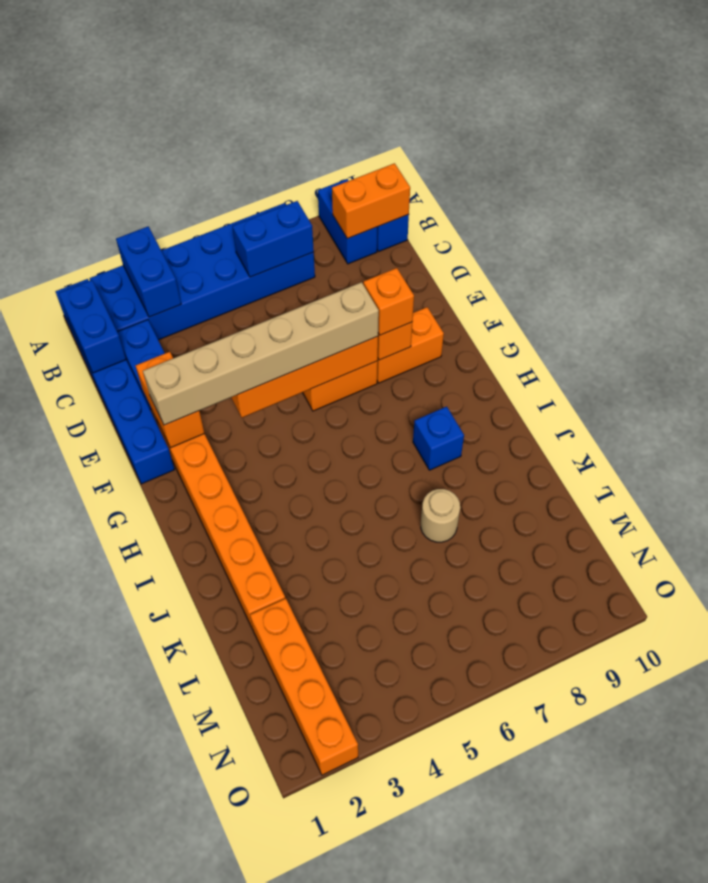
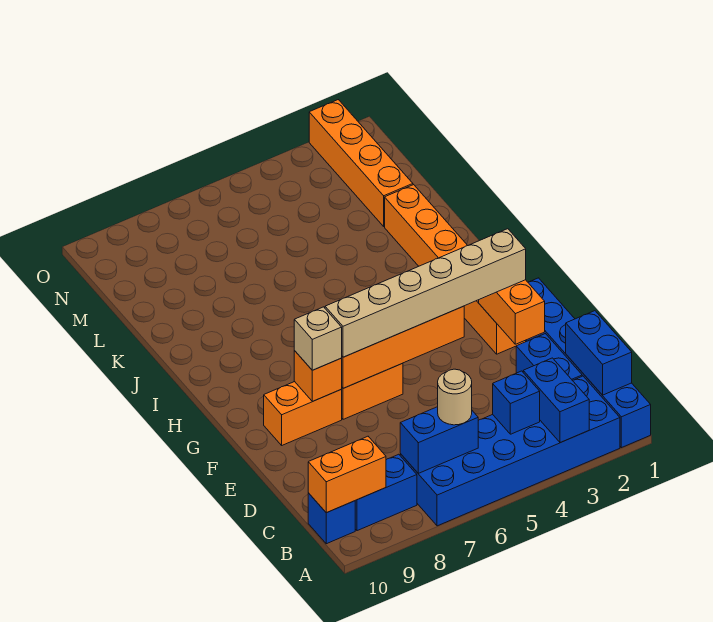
blue 1x2 brick [318,179,377,264] -> blue 1x2 brick turned to [355,454,417,531]
orange 1x1 brick [363,268,414,335] -> tan 1x1 brick [294,307,342,370]
blue 1x1 brick [413,407,464,470] -> blue 1x1 brick moved to [493,371,540,434]
tan 1x1 round brick [421,489,460,542] -> tan 1x1 round brick moved to [438,369,472,425]

